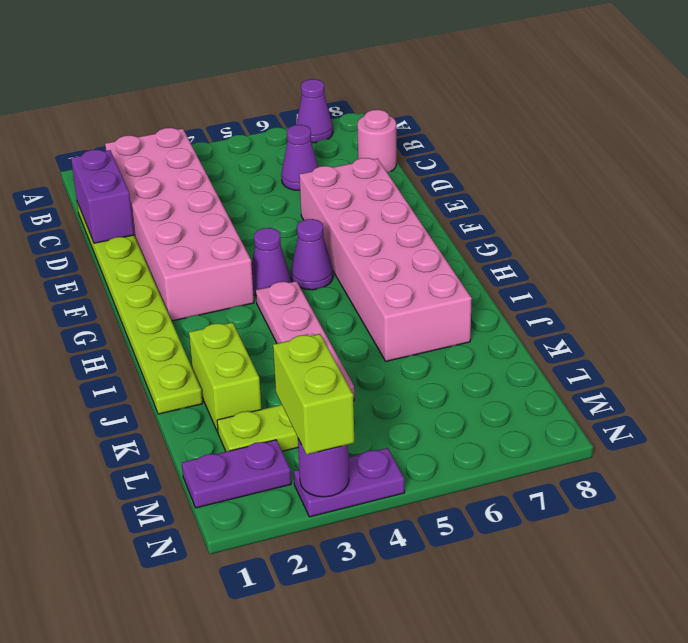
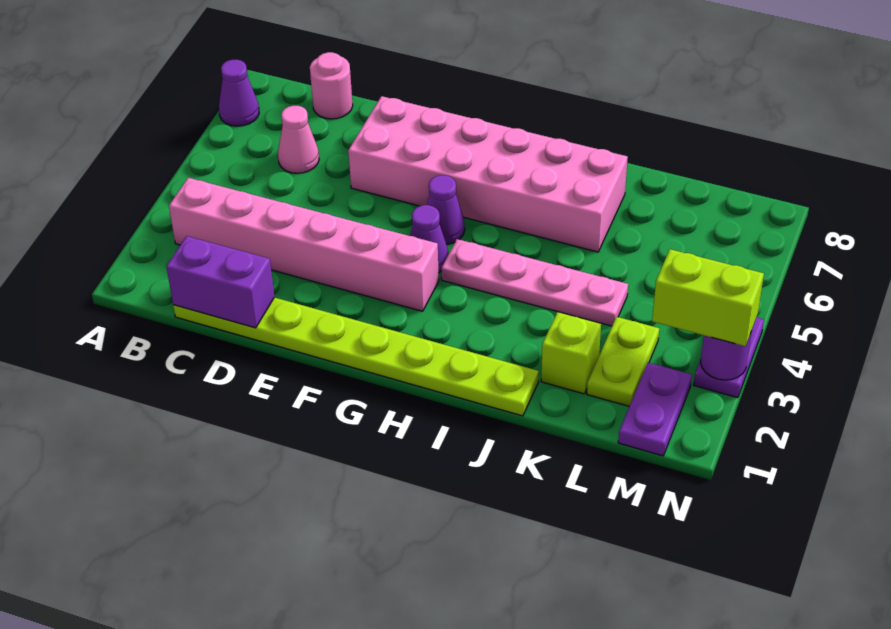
pink 2x6 brick [105,128,254,321] -> pink 1x6 brick [169,178,439,311]
purple 1x1 cone [281,125,318,190] -> pink 1x1 cone [278,106,319,173]
lime 1x2 brick [189,322,261,432] -> lime 1x1 brick [541,312,601,394]

